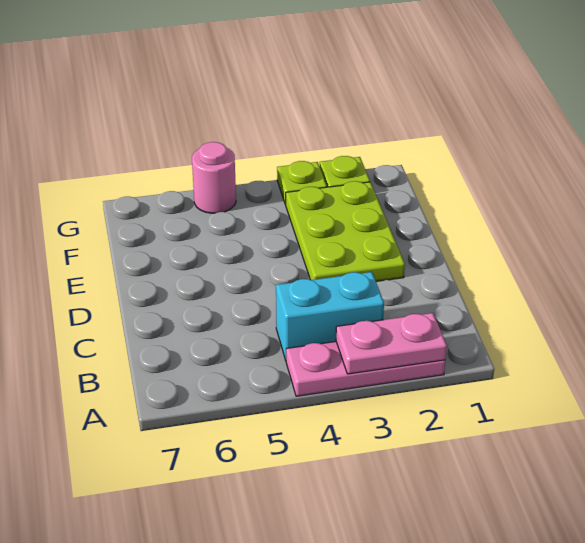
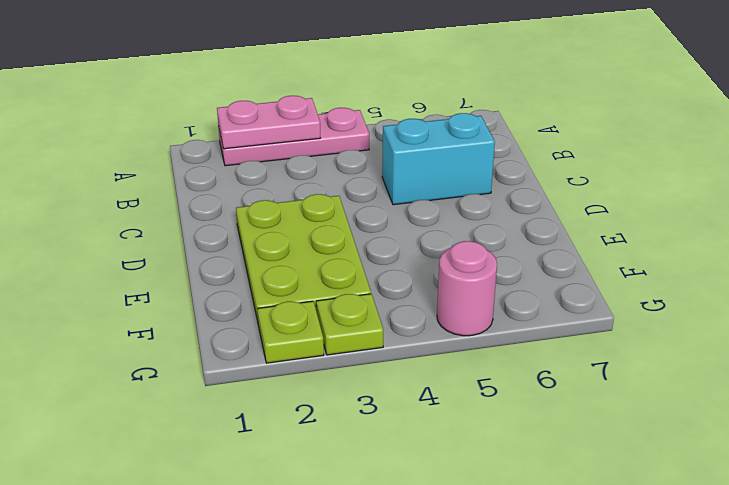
cyan 1x2 brick [276,272,384,360] -> cyan 1x2 brick moved to [382,113,495,205]

